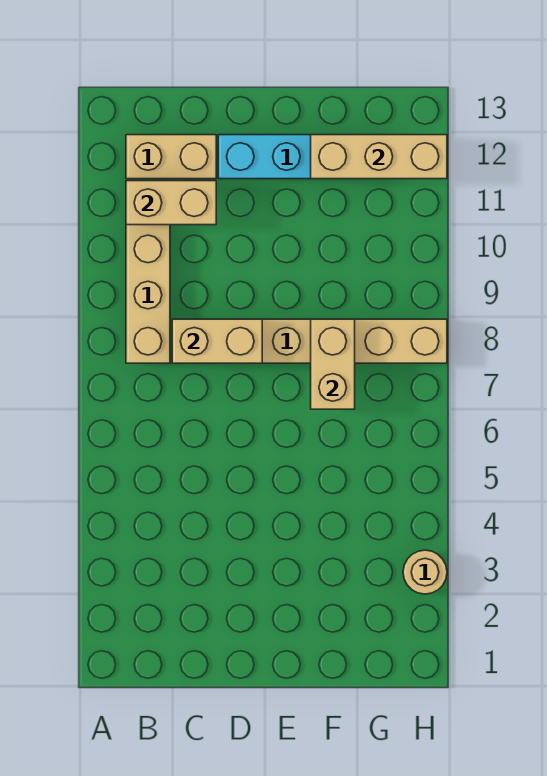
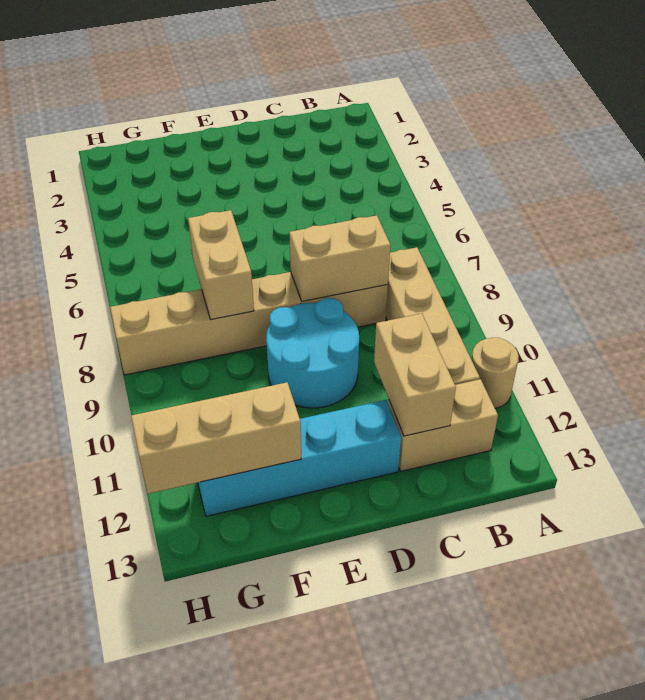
tan 1x2 brick [126,181,216,225] -> tan 1x2 brick turned to [374,314,456,436]
none -> cyan 2x2 round brick [266,298,359,408]
tan 1x1 round brick [403,550,447,594] -> tan 1x1 round brick moved to [471,338,519,408]

